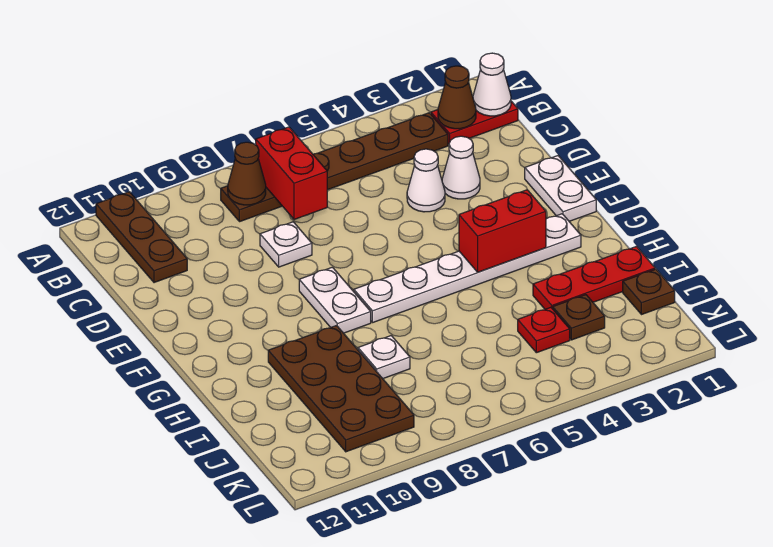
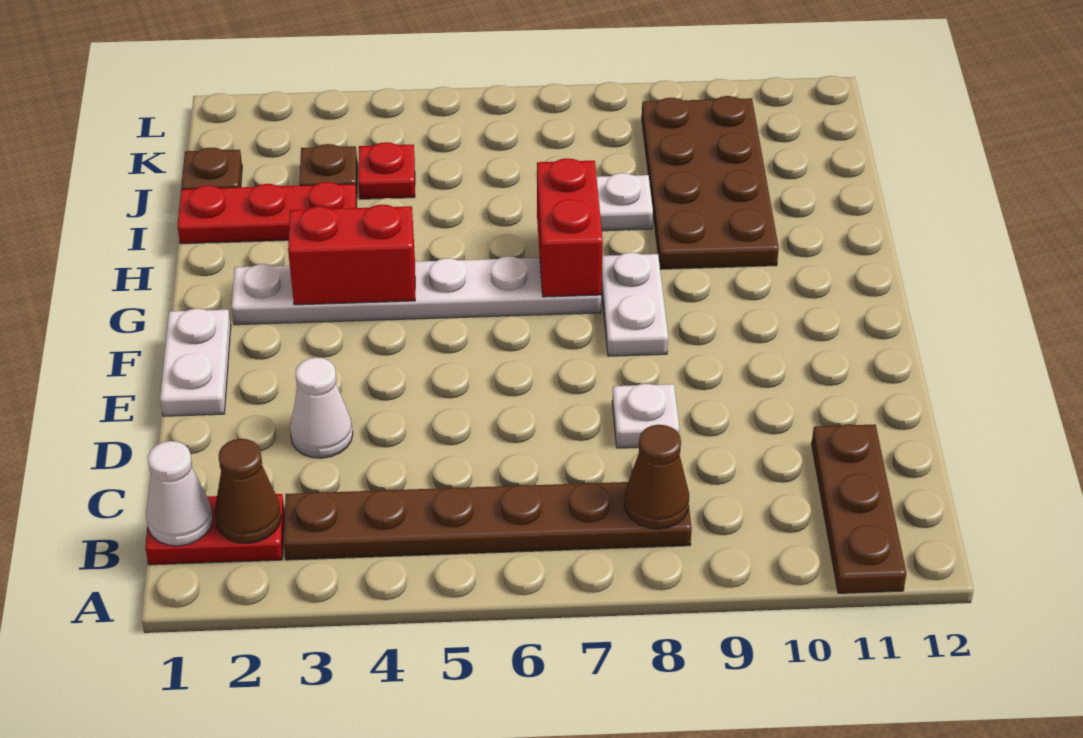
red 1x2 brick [256,127,327,219] -> red 1x2 brick moved to [537,158,603,297]
white 1x1 cone [407,149,445,212] -> none

